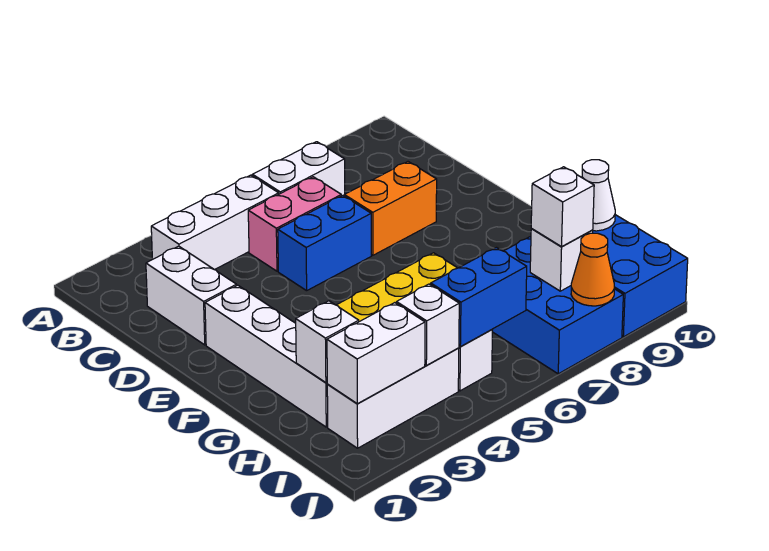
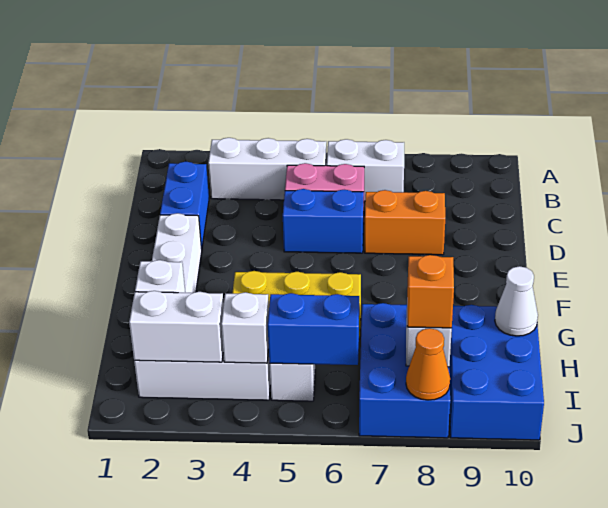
white 1x2 brick [146,246,237,345] -> blue 1x2 brick [160,162,209,249]
white 1x1 brick [531,167,594,247] -> orange 1x1 brick [407,255,454,328]

